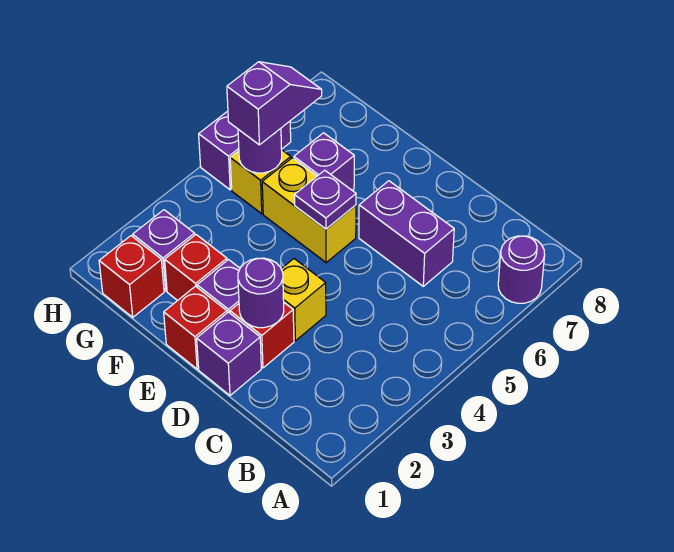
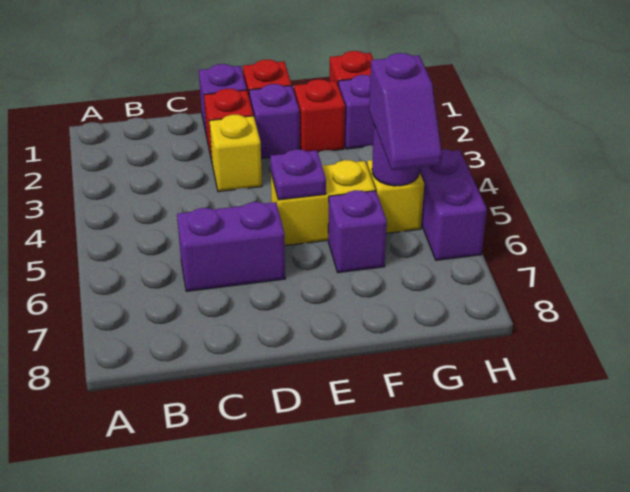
purple 1x1 round brick [498,236,545,303] -> none
purple 1x1 round brick [238,258,284,328] -> none

